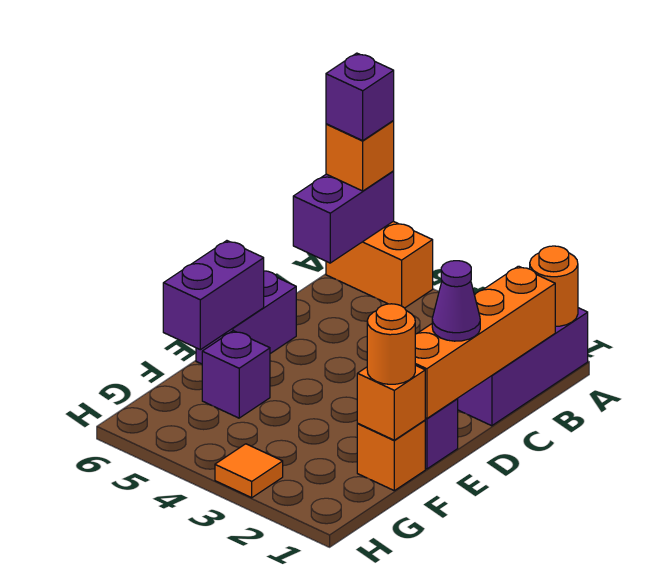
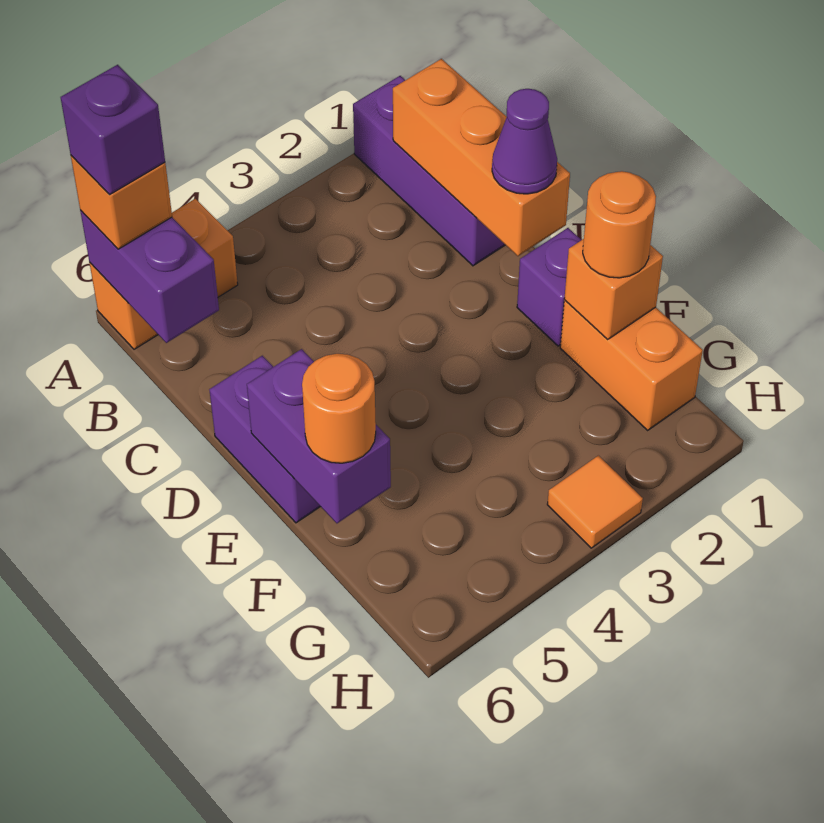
orange 1x1 round brick [530,246,578,327] -> orange 1x1 round brick moved to [302,354,376,463]
orange 1x4 brick [415,266,555,419] -> orange 1x3 brick [393,59,570,256]
orange 1x1 brick [357,420,425,491] -> orange 1x2 brick [560,300,703,430]
purple 1x1 brick [202,331,270,418] -> none

